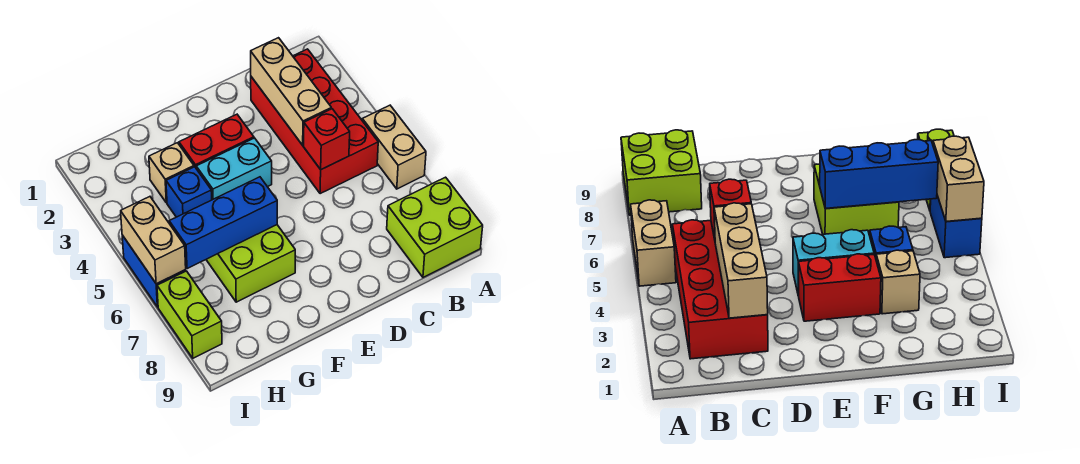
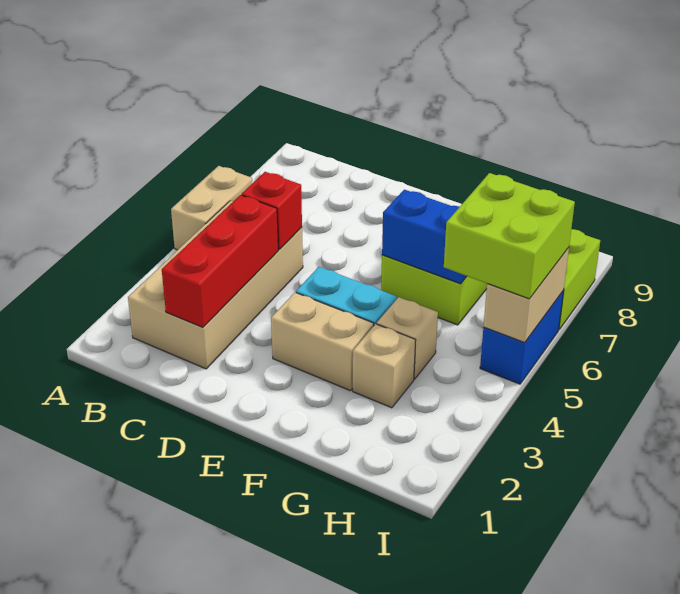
lime 2x2 brick [387,177,483,277] -> lime 2x2 brick moved to [444,173,575,299]
red 2x4 brick [251,49,378,194] -> tan 2x4 brick [128,201,303,369]
tan 1x3 brick [251,38,331,145] -> red 1x3 brick [162,195,278,327]
red 1x2 brick [179,114,254,168] -> tan 1x2 brick [271,293,374,391]
blue 1x3 brick [169,177,277,269] -> blue 1x2 brick [382,190,467,284]
blue 1x1 brick [166,167,212,217] -> tan 1x1 brick [377,297,438,379]

